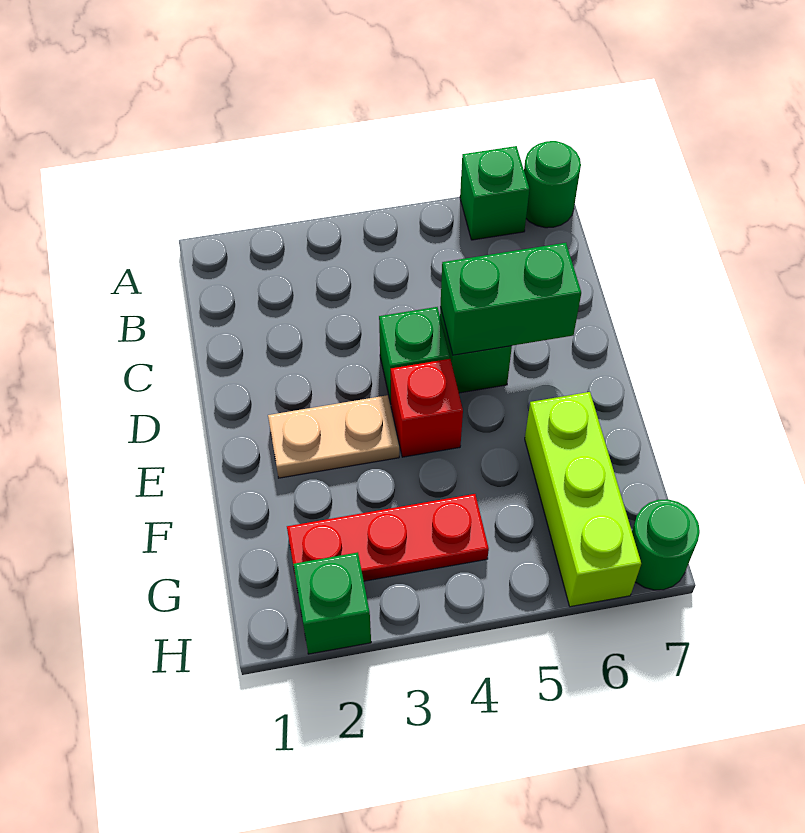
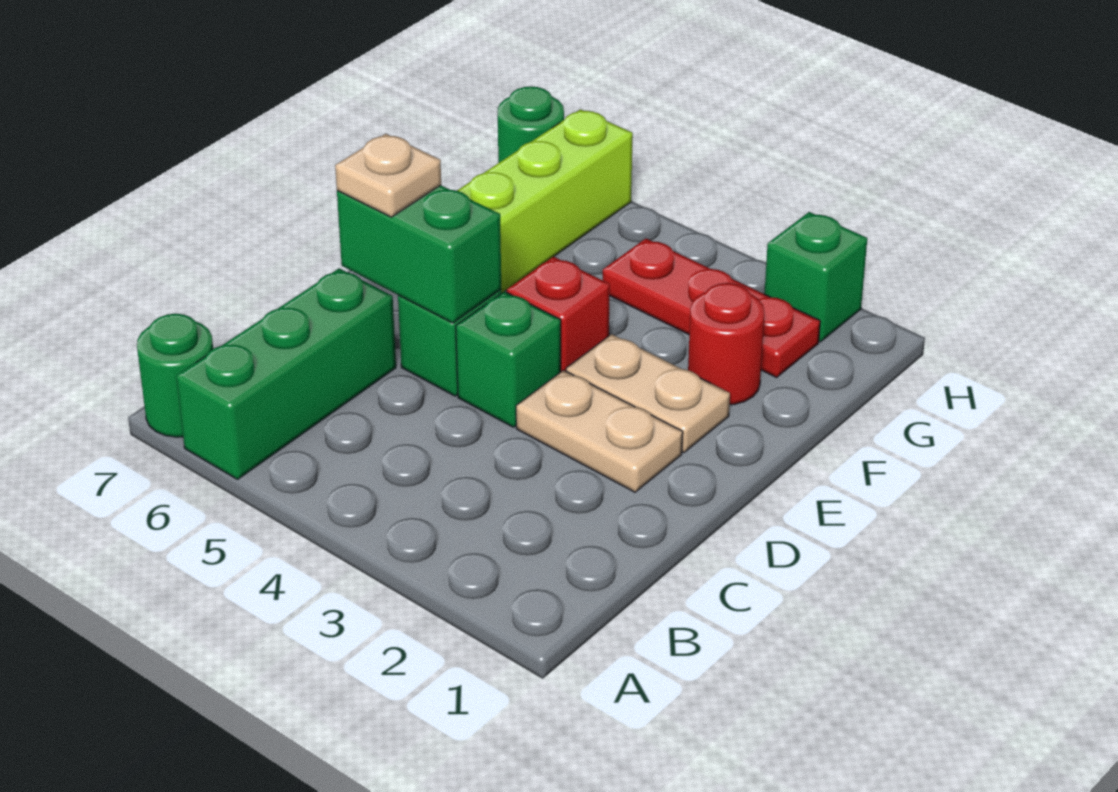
green 1x1 brick [460,146,529,240] -> green 1x3 brick [176,268,396,479]
none -> tan 1x2 plate [516,370,683,492]
none -> tan 1x1 plate [335,134,441,217]
none -> red 1x1 round brick [688,283,764,405]

